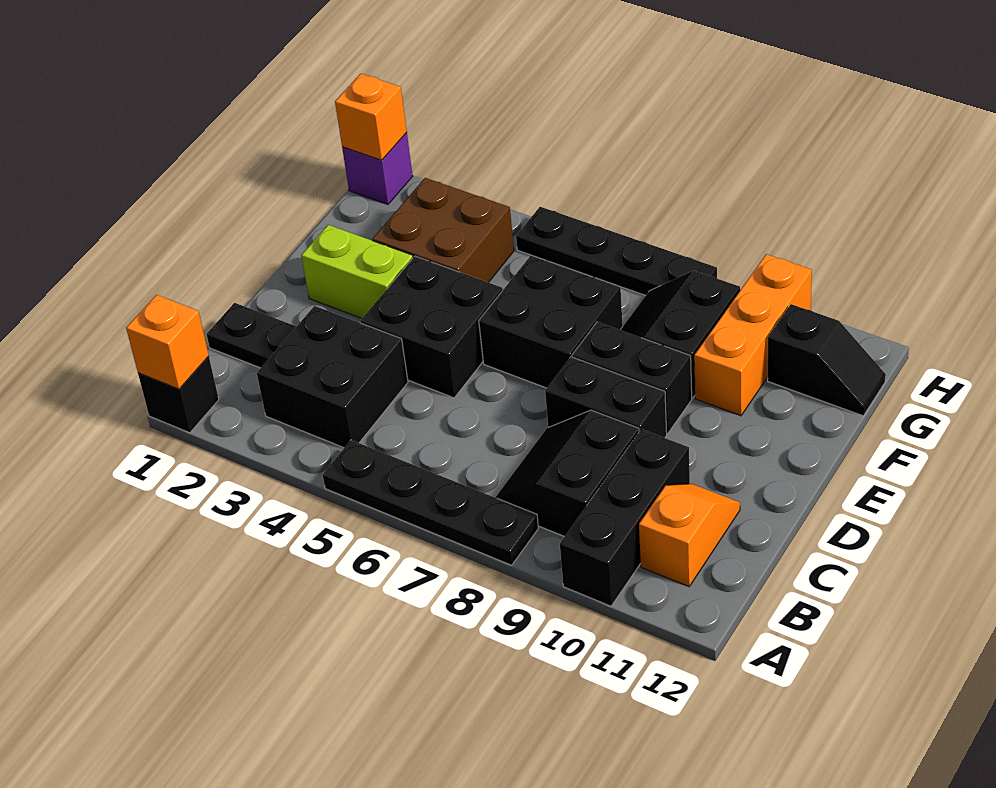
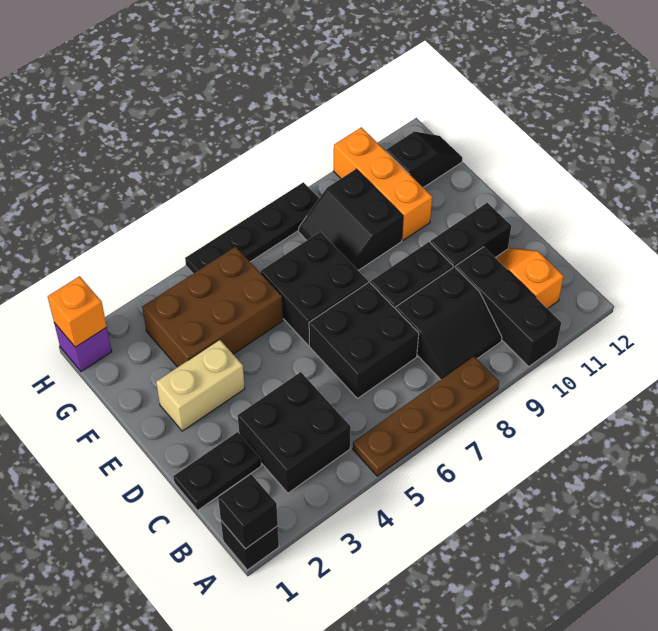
orange 1x1 brick [126,295,209,389] -> black 1x1 brick [218,474,278,549]
black 1x4 plate [323,440,538,565] -> brown 1x4 plate [353,356,499,476]
black 2x2 slope [495,410,639,537] -> black 2x2 slope turned to [396,267,502,380]
black 2x2 brick [360,256,503,398] -> black 2x2 brick moved to [309,282,419,399]
lime 1x2 brick [301,225,413,318] -> tan 1x2 brick [156,340,245,431]
black 1x2 brick [572,322,692,434] -> black 1x2 brick moved to [430,203,511,268]
brown 2x2 brick [373,178,514,283] -> brown 2x3 brick [142,247,283,367]

